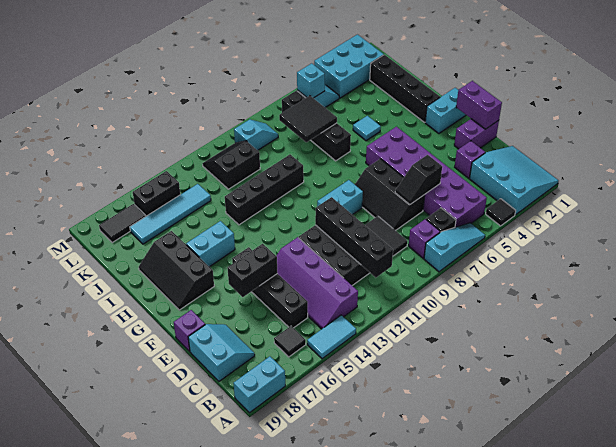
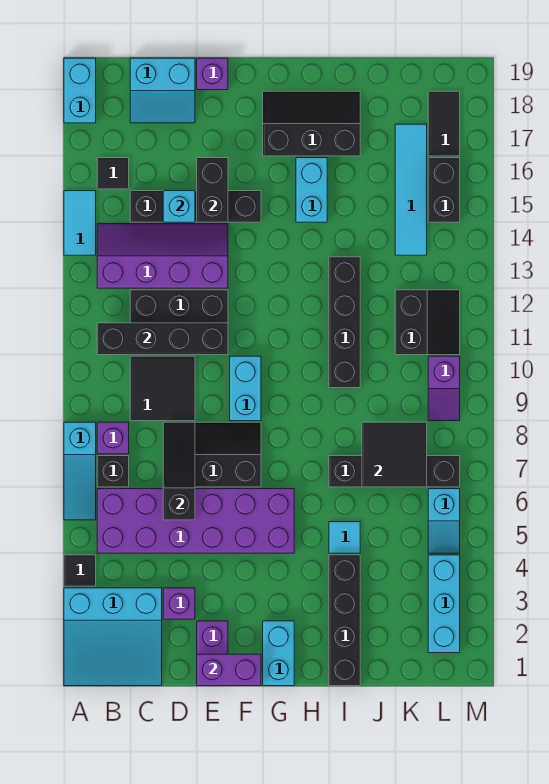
black 1x2 slope [395,155,442,205] -> black 1x3 slope [163,422,195,520]
black 1x4 brick [370,55,440,122] -> black 1x4 brick turned to [329,555,360,686]
cyan 2x3 brick [314,35,384,98] -> cyan 1x3 brick [428,555,460,653]
cyan 1x1 brick [297,63,325,98] -> cyan 1x1 brick moved to [163,191,195,222]
cyan 1x2 slope [234,119,278,150] -> purple 1x2 slope [428,356,460,421]

